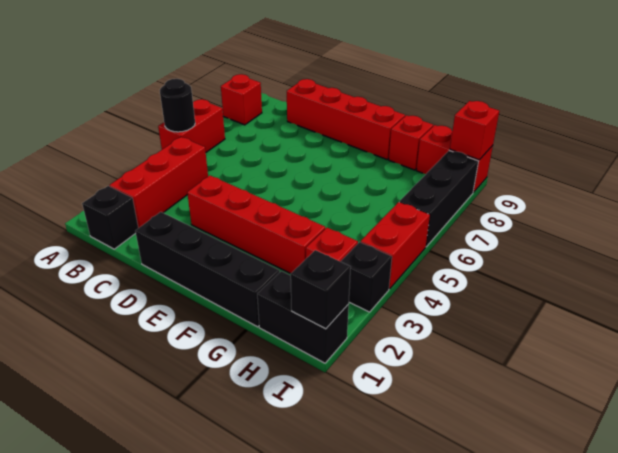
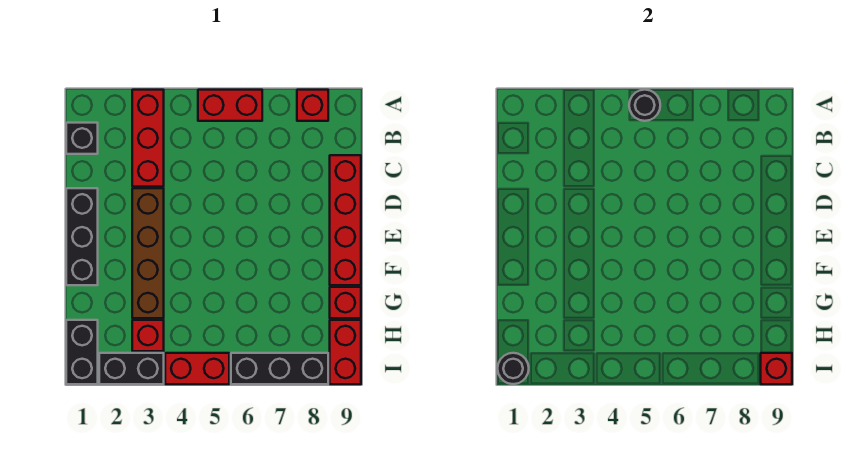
red 1x3 brick [109,137,208,228] -> red 1x3 brick turned to [132,90,164,187]
black 1x4 brick [135,212,280,327] -> black 1x3 brick [66,188,98,285]
red 1x4 brick [187,175,325,273] -> brown 1x4 brick [132,188,164,318]
black 1x1 brick [291,250,351,329] -> black 1x1 round brick [498,353,529,384]
black 1x1 brick [340,242,392,312] -> black 1x2 brick [99,353,164,384]

